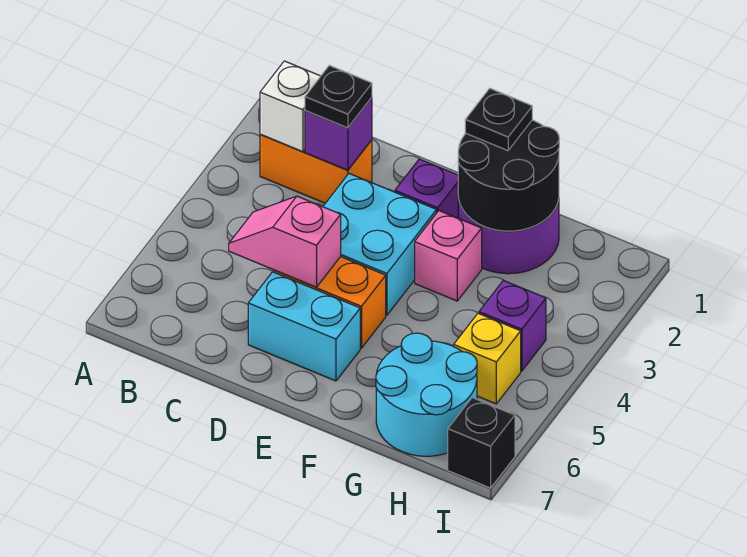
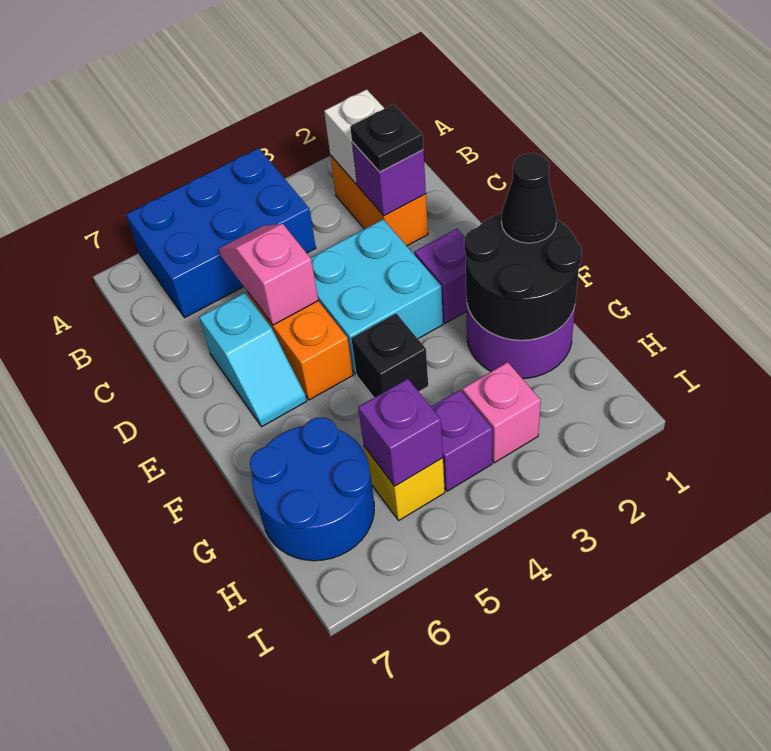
none -> blue 2x3 brick [126,148,316,318]
cyan 1x2 brick [248,272,360,381] -> cyan 1x2 slope [199,293,307,427]
black 1x1 plate [465,88,532,151] -> black 1x1 cone [501,153,557,243]
pink 1x1 brick [415,211,482,301] -> pink 1x1 brick moved to [462,362,541,463]
cyan 2x2 round brick [376,333,477,456] -> blue 2x2 round brick [250,417,374,561]
none -> purple 1x1 brick [358,379,443,486]
black 1x1 brick [448,398,515,488] -> black 1x1 brick moved to [352,313,428,398]

